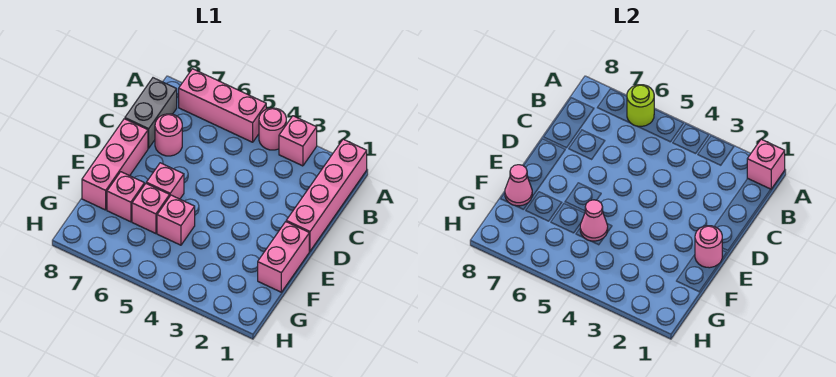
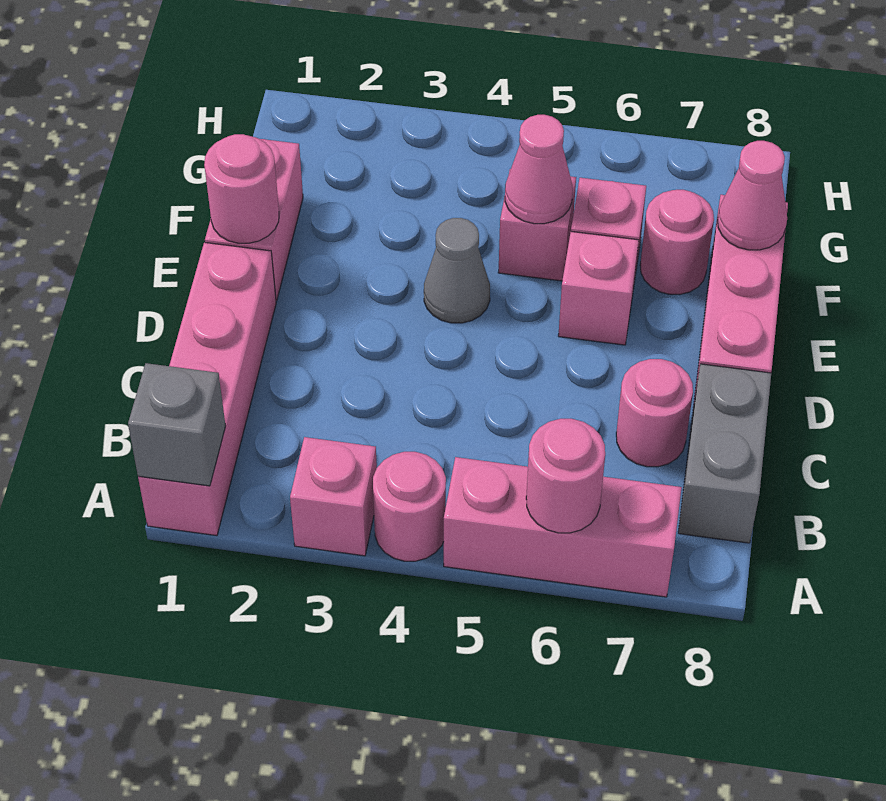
pink 1x1 brick [747,139,785,189] -> grey 1x1 brick [128,363,226,486]
lime 1x1 round brick [627,85,654,126] -> pink 1x1 round brick [526,419,605,533]
none -> grey 1x1 cone [424,218,490,323]
pink 1x1 brick [107,172,144,222] -> pink 1x1 round brick [640,190,714,294]

